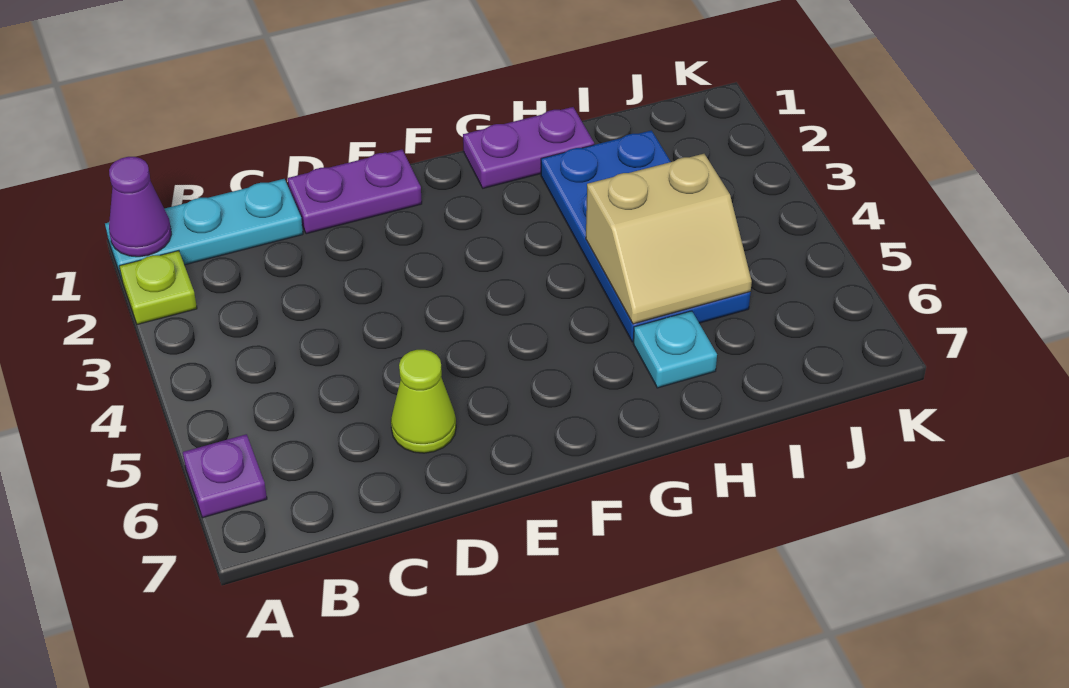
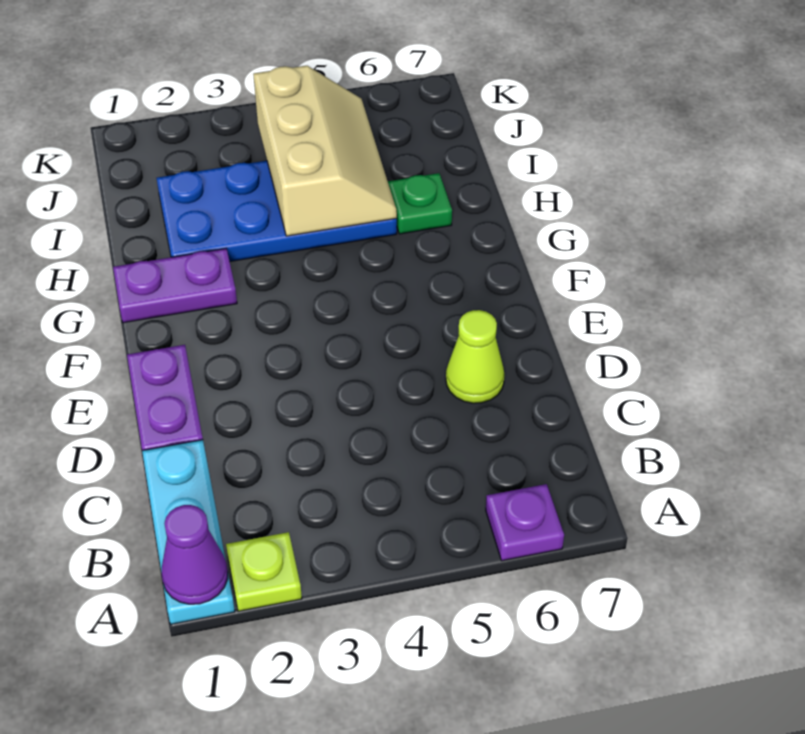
purple 1x2 plate [463,107,594,188] -> purple 1x2 plate turned to [113,249,237,323]
tan 2x2 slope [586,154,752,324] -> tan 2x3 slope [253,66,397,236]
cyan 1x1 plate [633,311,717,388] -> green 1x1 plate [388,173,452,234]

